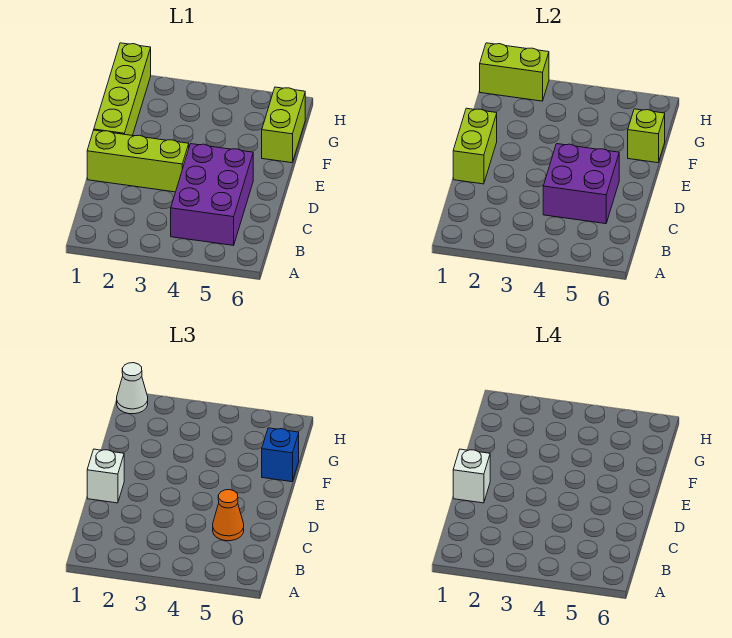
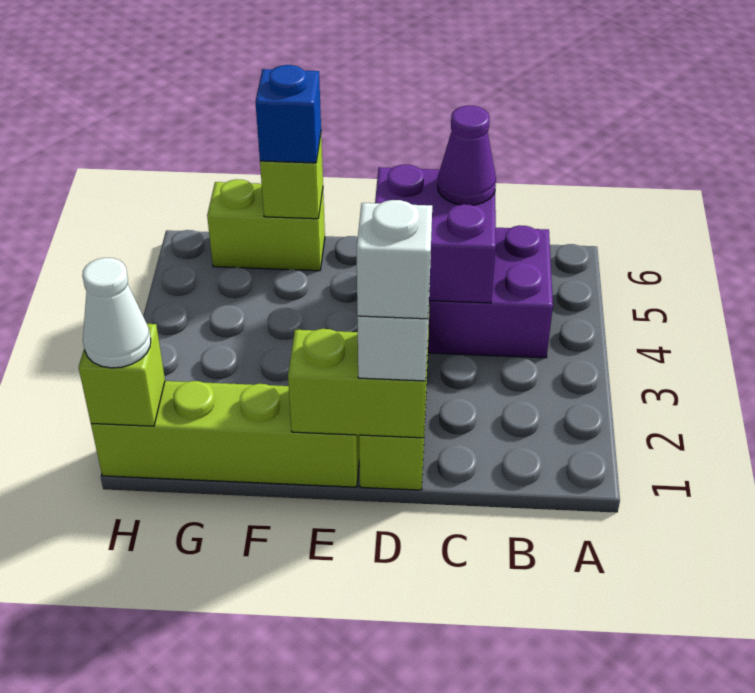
orange 1x1 cone [213,490,244,541] -> purple 1x1 cone [437,106,496,205]
lime 1x2 brick [480,43,549,101] -> lime 1x1 brick [79,324,165,426]

